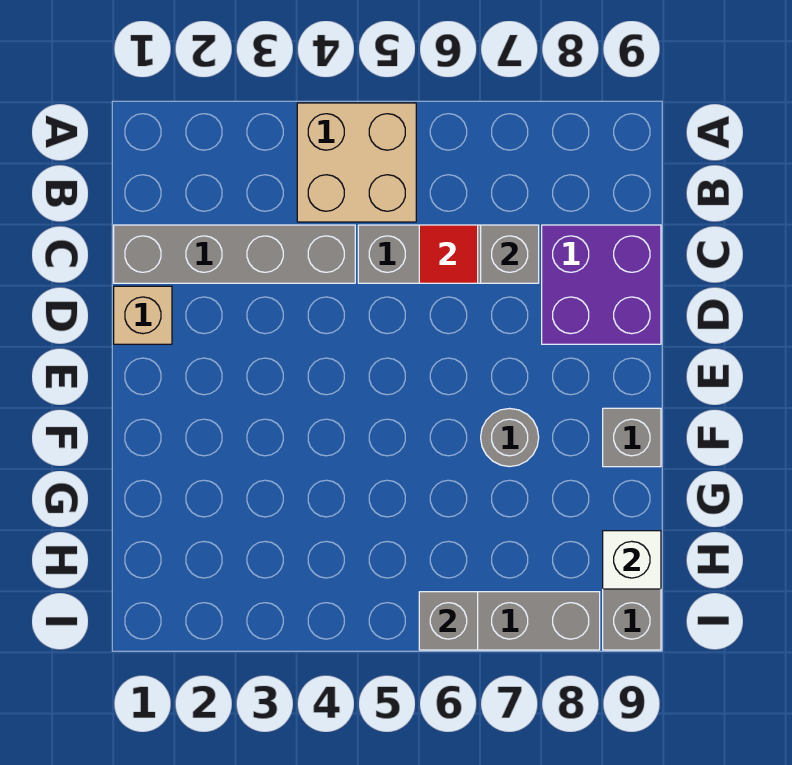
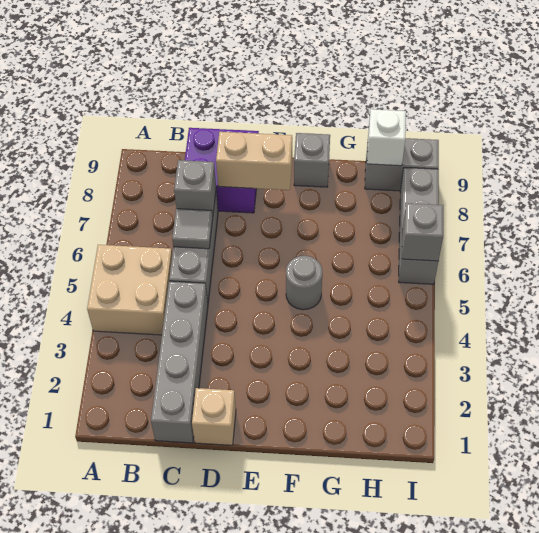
red 1x1 tile [419,225,478,283] -> grey 1x1 tile [172,209,213,249]
none -> tan 1x2 brick [216,132,292,190]
grey 1x1 round brick [481,408,539,467] -> grey 1x1 round brick moved to [286,256,322,310]

